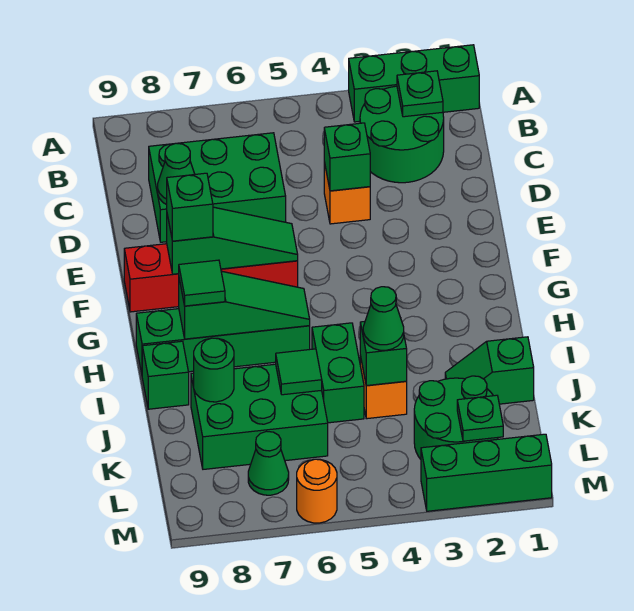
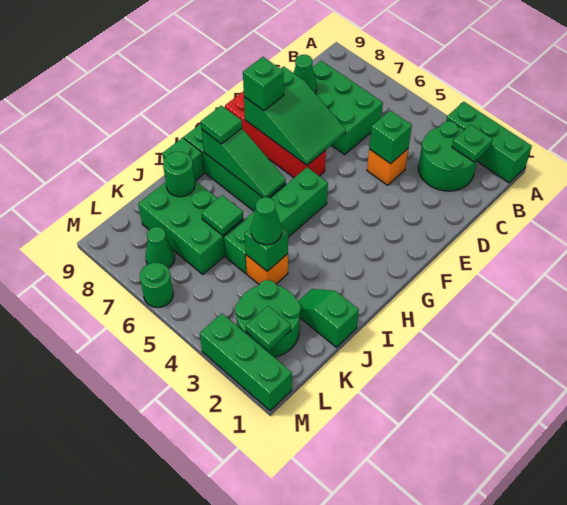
green 1x3 slope [167,207,298,274] -> green 2x3 slope [244,66,346,165]
green 1x2 brick [312,323,364,423] -> green 1x4 brick [224,168,328,274]
orange 1x1 round brick [297,459,337,523] -> green 1x1 round brick [140,263,173,307]

